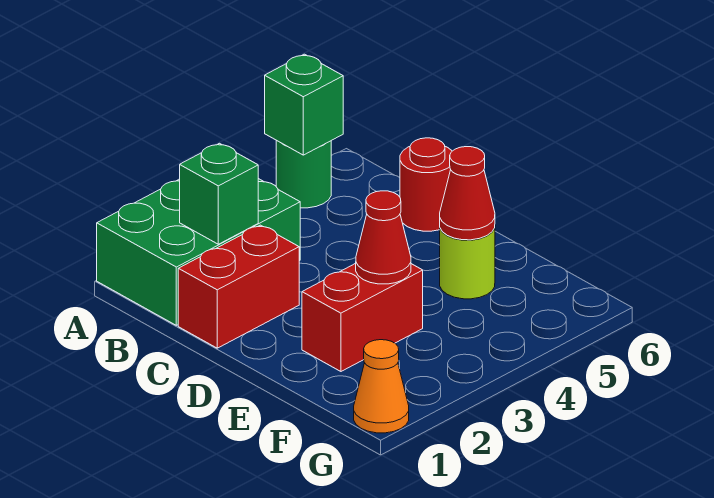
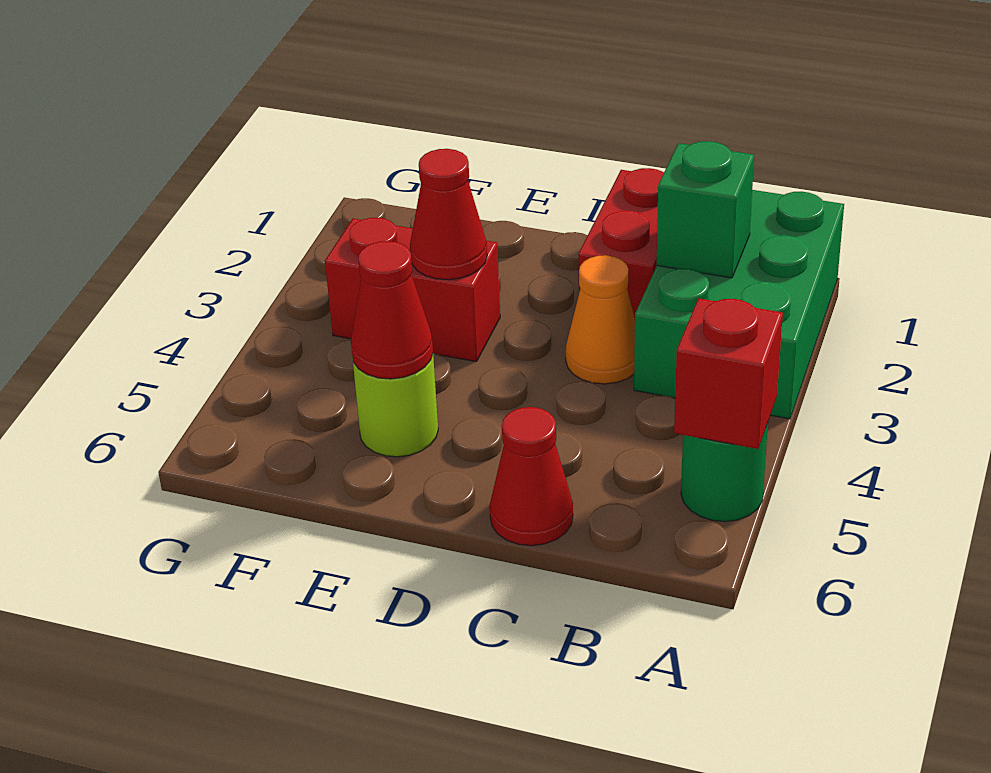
green 1x1 brick [265,54,343,155] -> red 1x1 brick [674,298,783,449]
red 1x1 round brick [400,138,452,231] -> red 1x1 cone [490,407,573,546]
red 1x2 brick [302,263,423,371] -> red 1x2 brick turned to [325,218,500,362]
orange 1x1 cone [354,340,409,433] -> orange 1x1 cone moved to [566,255,635,384]

